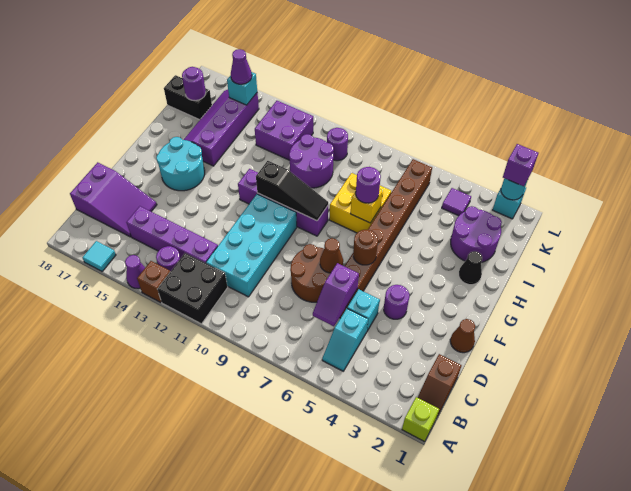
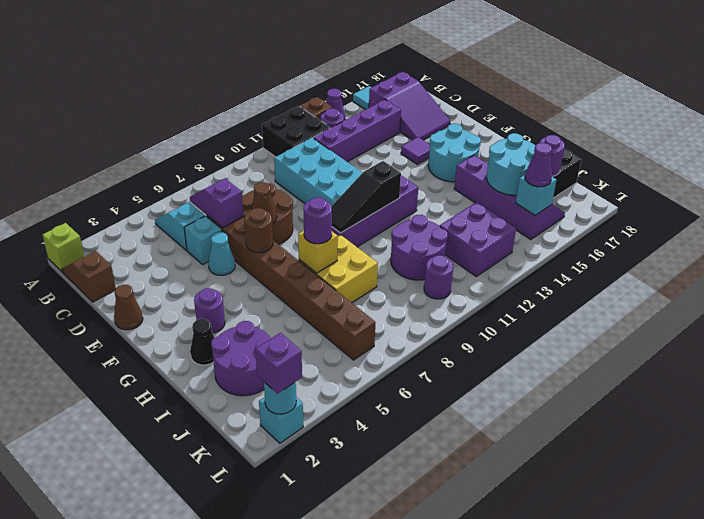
purple 2x3 slope [70,162,157,237] -> purple 2x3 slope turned to [369,72,450,140]
purple 1x1 round brick [384,285,409,319] -> purple 1x1 round brick moved to [194,288,225,333]
none -> cyan 1x1 cone [208,232,235,275]
none -> cyan 2x2 round brick [486,133,536,195]
purple 1x1 tile [442,188,471,216] -> purple 1x1 tile moved to [401,137,430,164]

